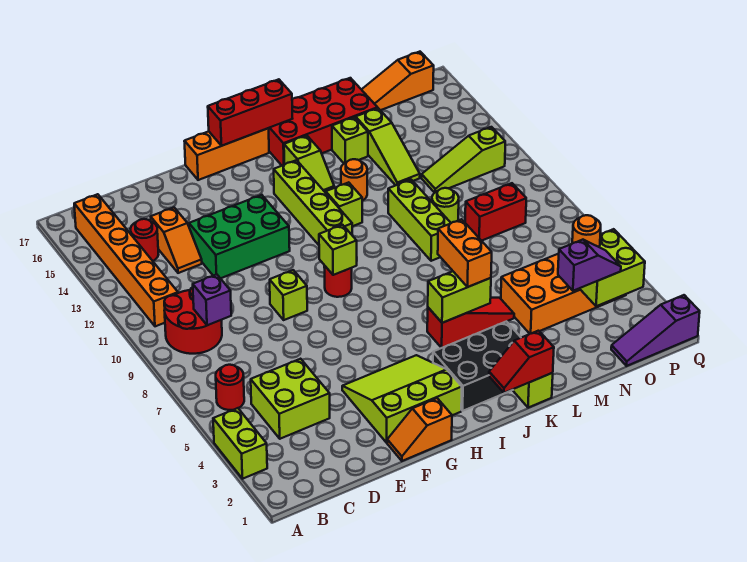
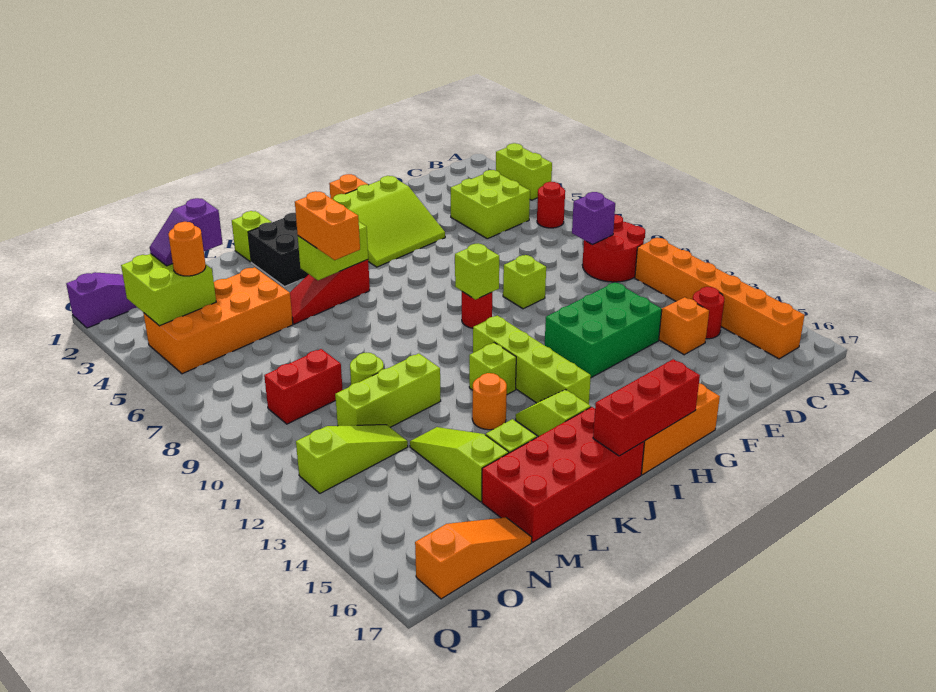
red 1x2 slope [489,331,554,393] -> none
lime 1x3 brick [388,180,451,261] -> lime 1x3 brick turned to [335,353,441,427]

